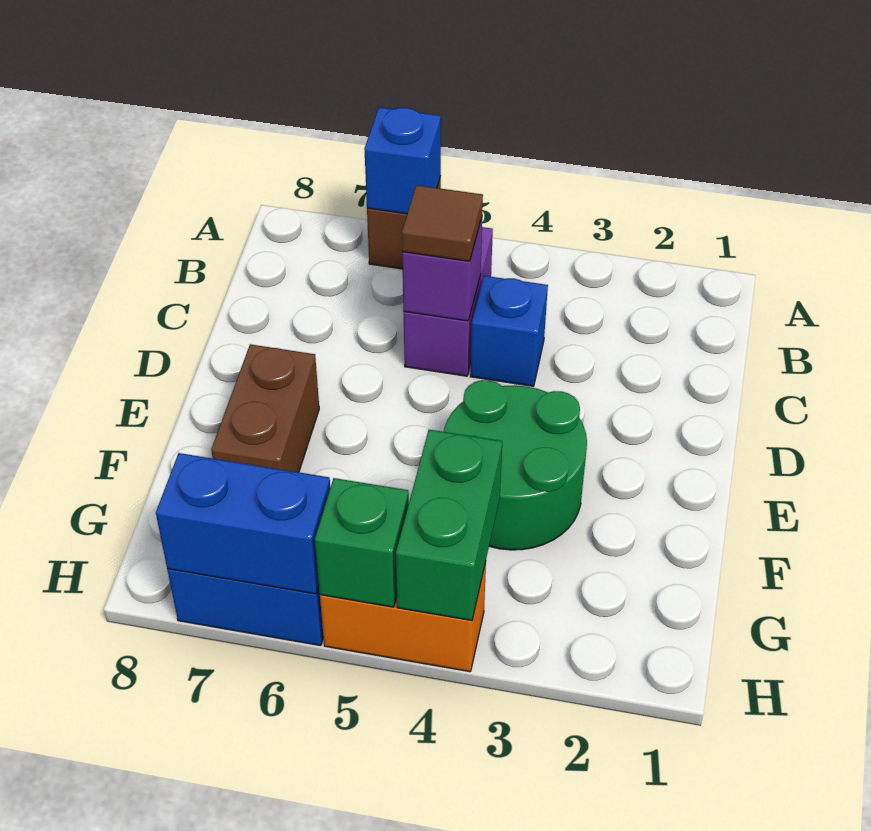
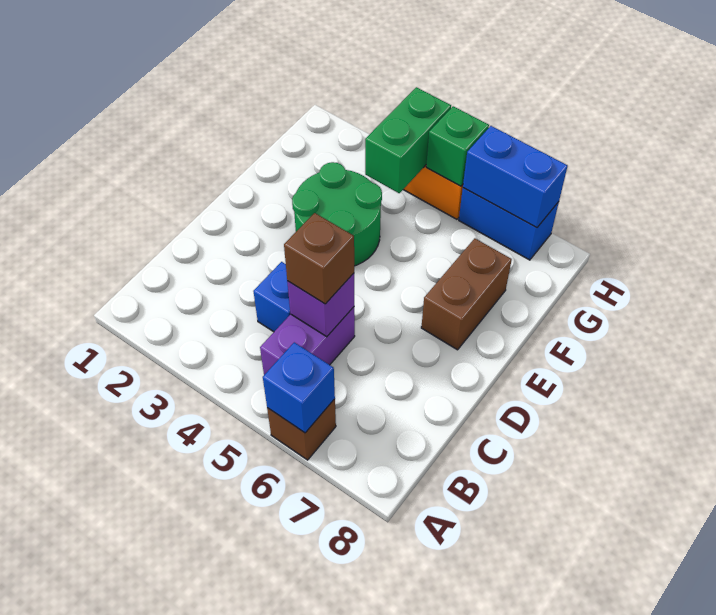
brown 1x1 tile [402,185,483,261] -> brown 1x1 brick [284,213,354,304]

